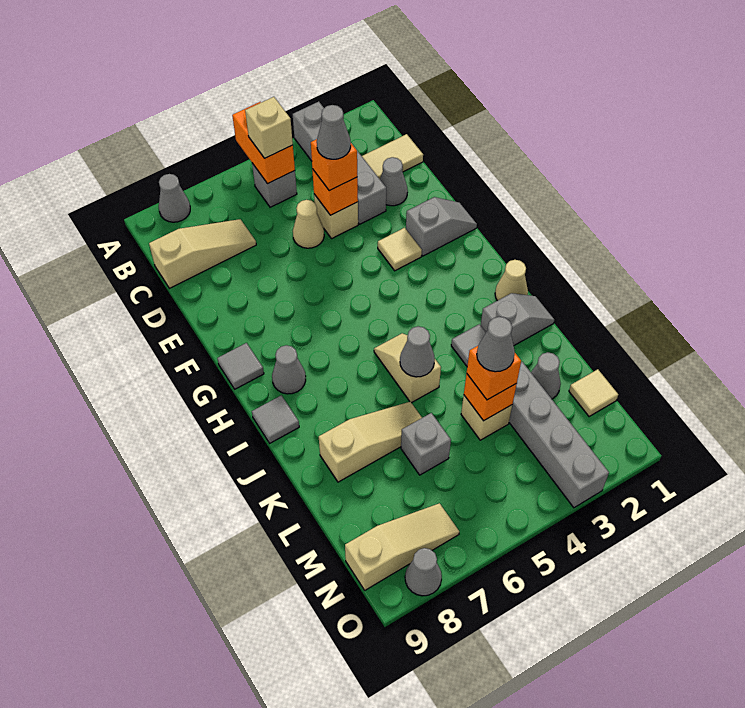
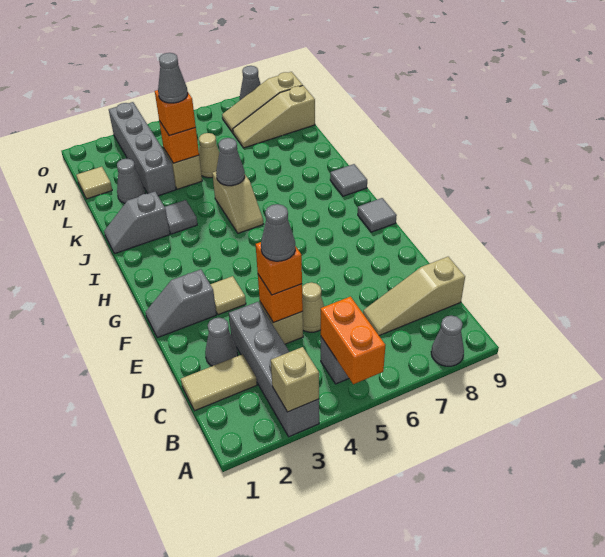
tan 1x1 brick [245,97,293,158] -> tan 1x1 brick moved to [271,347,319,412]
grey 1x1 cone [272,345,306,394] -> none
tan 1x1 cone [495,260,528,301] -> tan 1x1 cone moved to [199,133,219,178]
tan 1x3 slope [319,402,422,482] -> tan 1x3 slope moved to [233,86,315,148]
grey 1x1 brick [401,413,451,475] -> none

